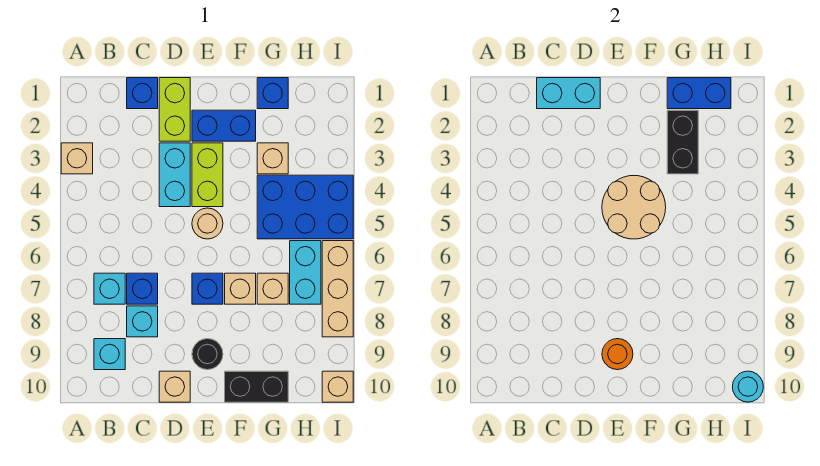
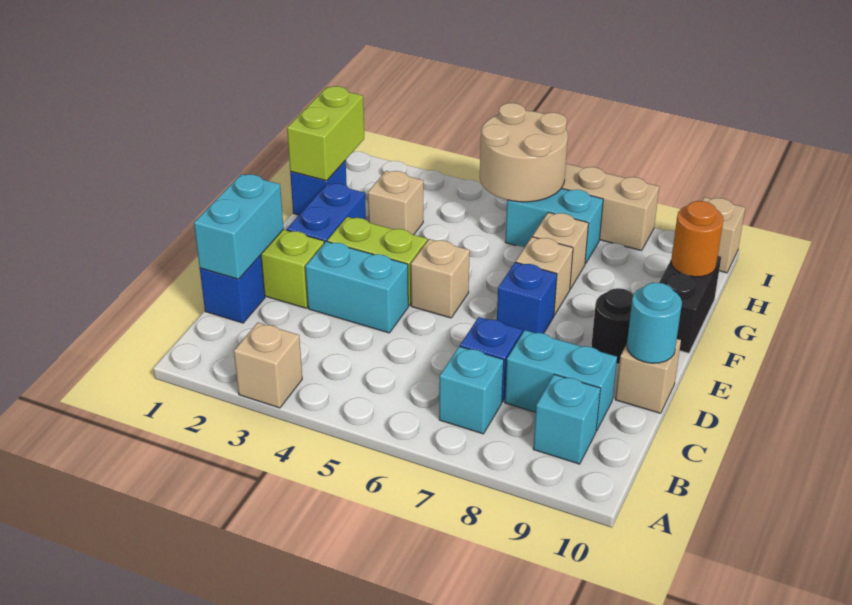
cyan 1x1 brick [127,306,158,337] -> cyan 1x2 brick [505,330,617,431]
tan 2x2 round brick [602,176,666,239] -> tan 2x2 round brick moved to [480,103,568,202]
tan 1x1 round brick [192,208,223,239] -> tan 1x1 brick [411,239,470,318]
orange 1x1 round brick [602,339,633,370] -> orange 1x1 round brick moved to [671,201,724,277]
blue 1x2 brick [667,78,731,109] -> lime 1x2 brick [287,86,364,181]
black 1x2 brick [667,110,698,174] -> none
blue 2x3 brick [257,175,353,239] -> none
cyan 1x1 round brick [732,371,763,402] -> cyan 1x1 round brick moved to [627,283,682,363]

